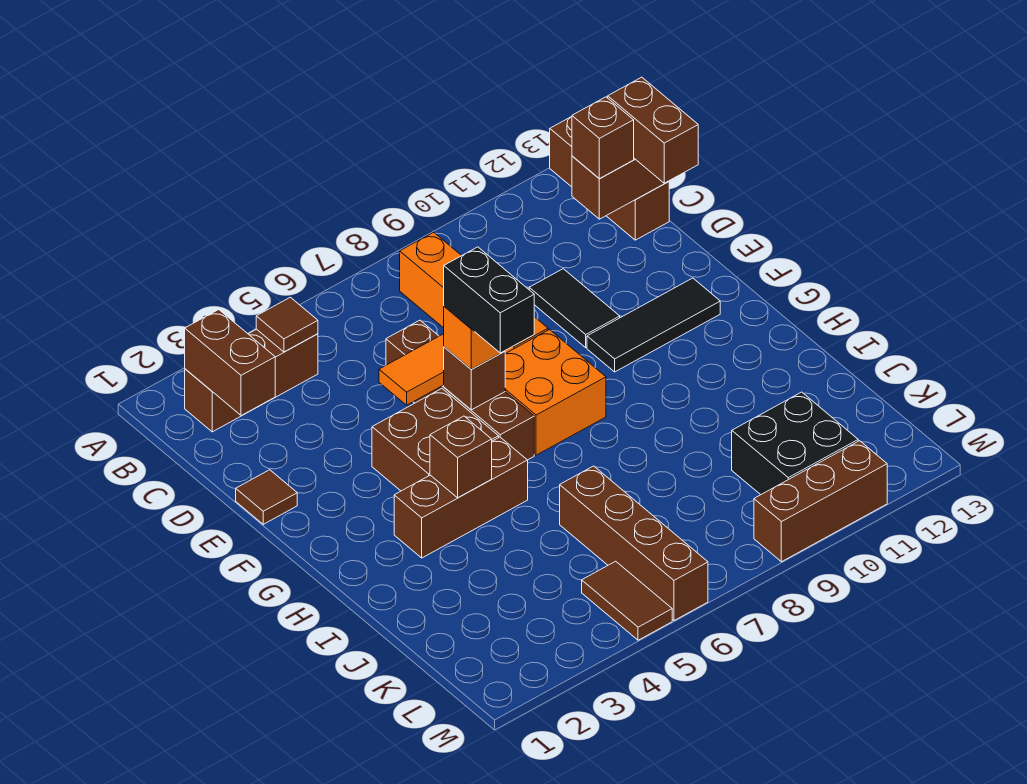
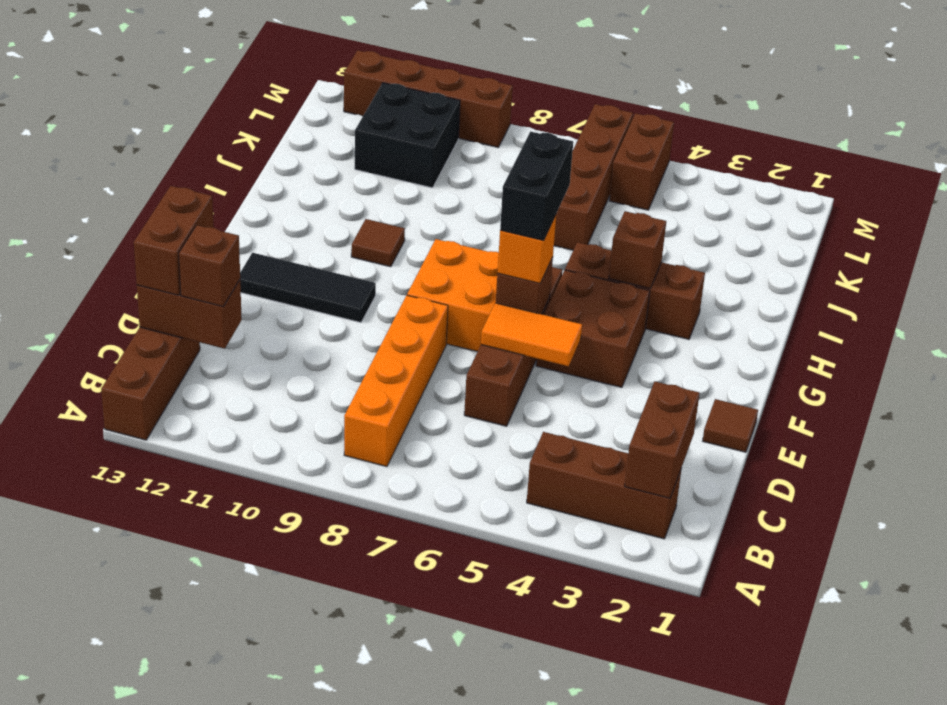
brown 1x1 tile [256,297,318,352] -> brown 1x1 tile moved to [351,219,405,267]
black 1x2 tile [529,269,620,347] -> none
brown 1x2 tile [582,561,672,640] -> brown 1x2 brick [610,113,674,210]
brown 1x3 brick [754,441,887,562] -> brown 1x4 brick [344,50,513,147]

